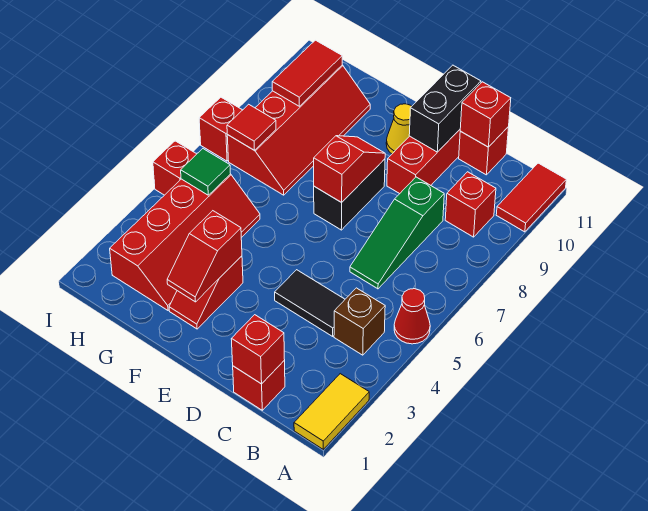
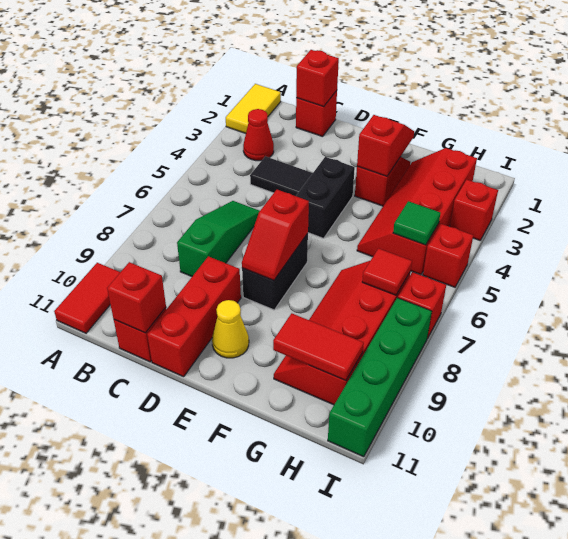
red 1x1 cone [394,289,430,344] -> red 1x1 cone moved to [243,109,274,161]
brown 1x1 brick [334,288,385,355] -> none
red 1x1 brick [445,172,496,237] -> red 1x1 brick moved to [450,180,498,240]
black 1x2 brick [409,65,481,152] -> black 1x2 brick moved to [296,157,355,238]
red 1x2 tile [272,40,342,106] -> red 1x2 tile turned to [273,313,364,381]
none -> green 1x4 brick [328,298,432,457]

